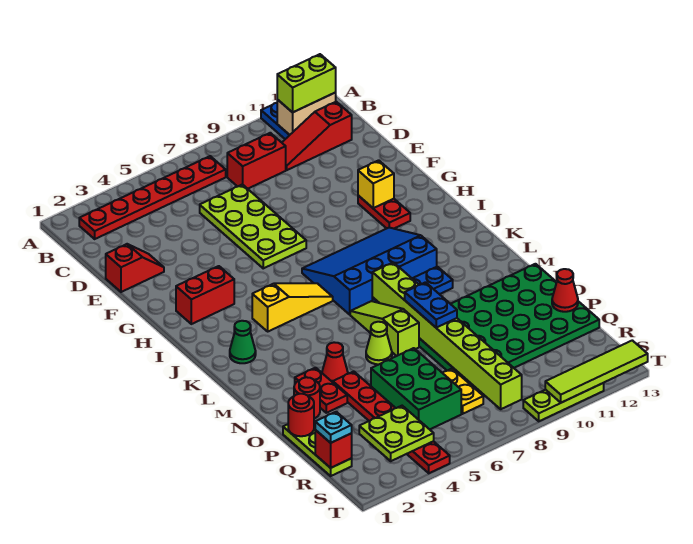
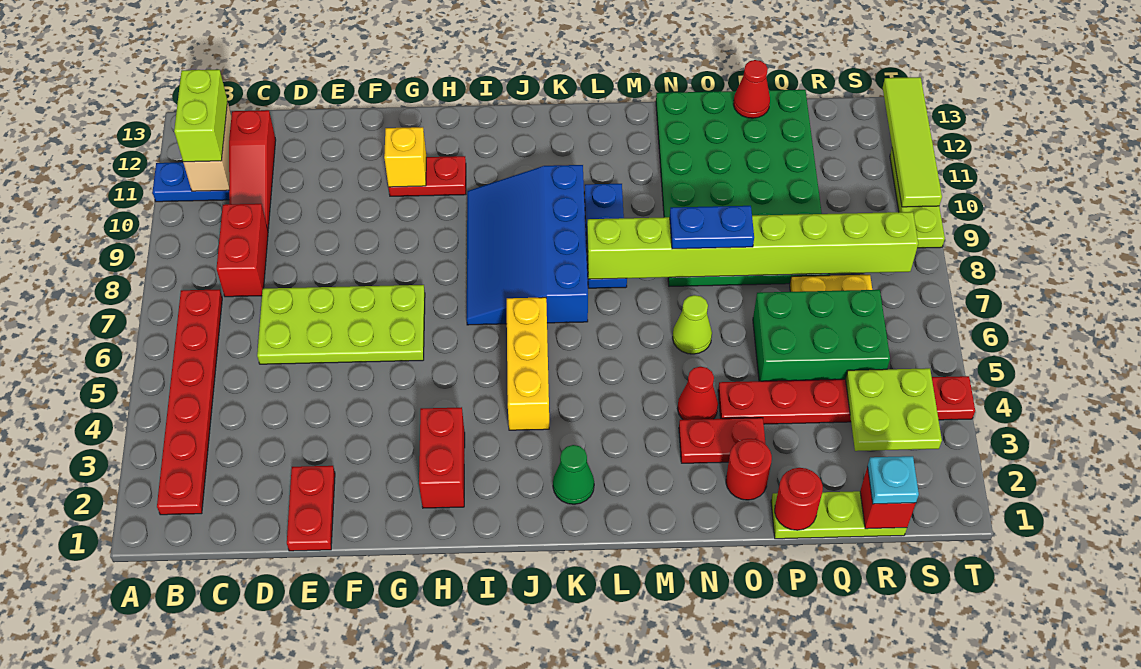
red 1x2 slope [106,244,164,292] -> red 1x2 plate [287,466,335,551]
yellow 1x3 slope [252,283,333,331] -> yellow 1x3 brick [507,297,549,430]
lime 1x3 slope [350,301,419,356] -> none

